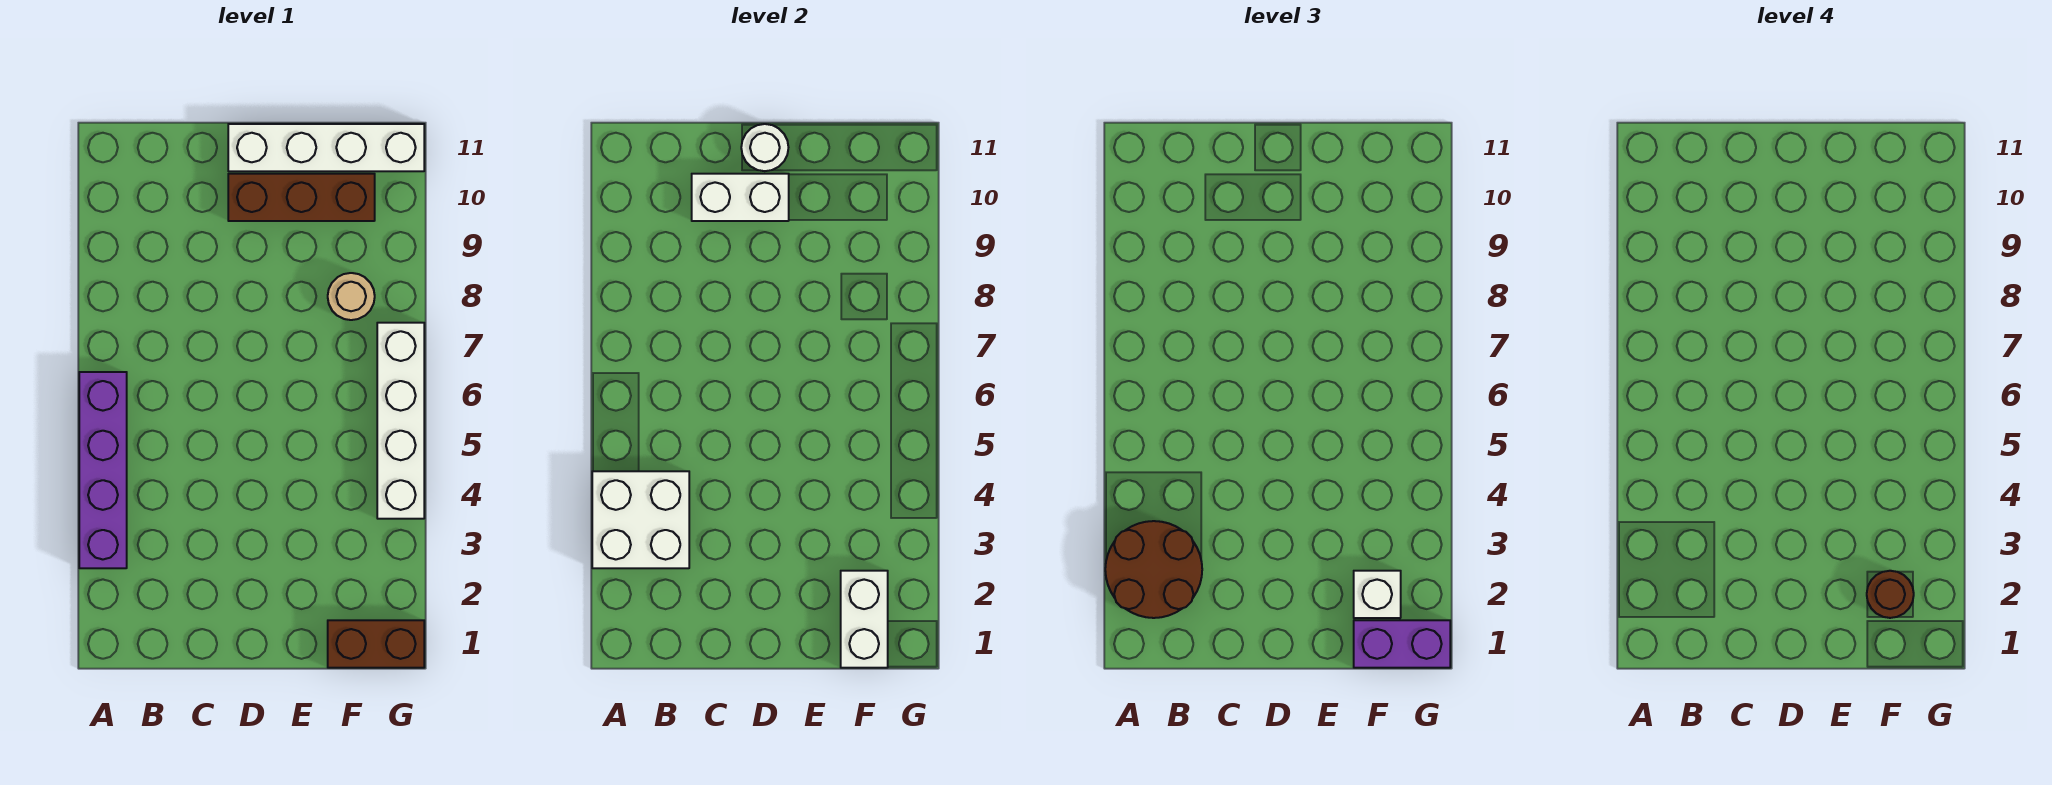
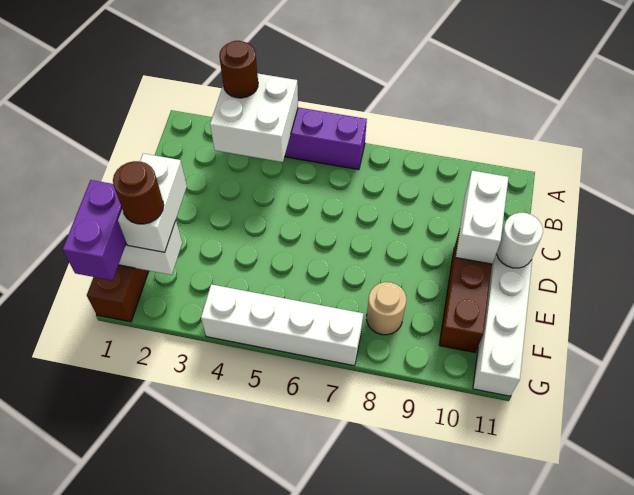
brown 2x2 round brick [1105,521,1202,618] -> brown 1x1 round brick [219,41,258,98]
white 1x1 brick [1354,571,1401,618] -> white 1x2 brick [118,153,187,252]

